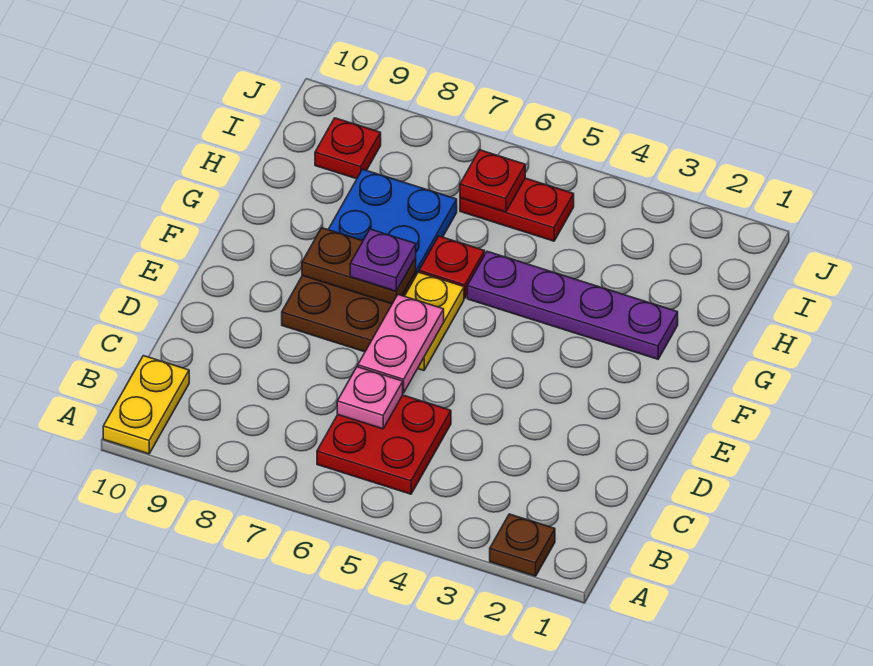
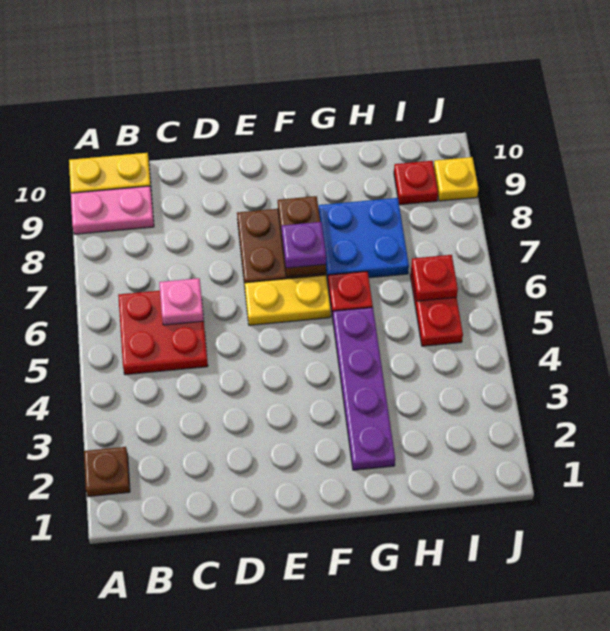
pink 1x2 plate [358,295,444,393] -> pink 1x2 plate moved to [71,186,154,234]
none -> yellow 1x1 plate [434,157,479,201]

